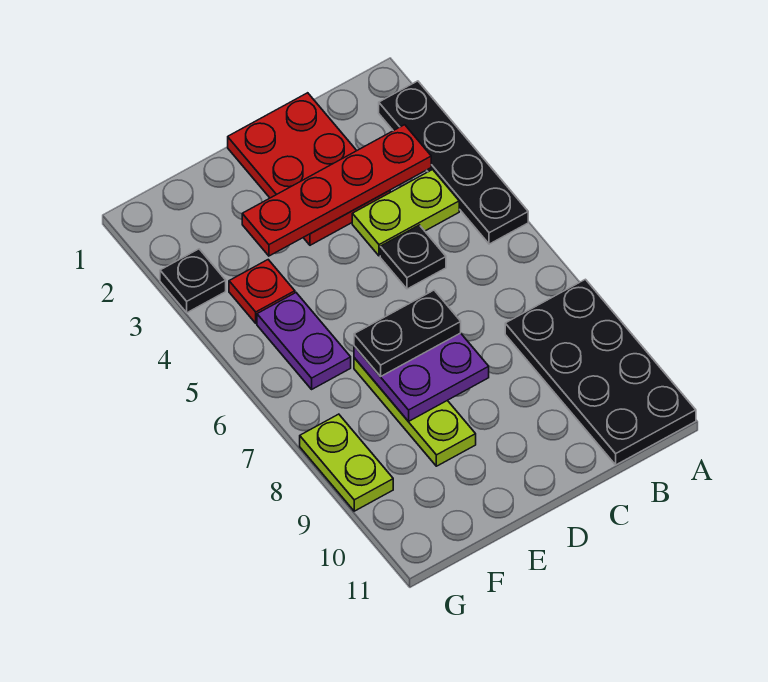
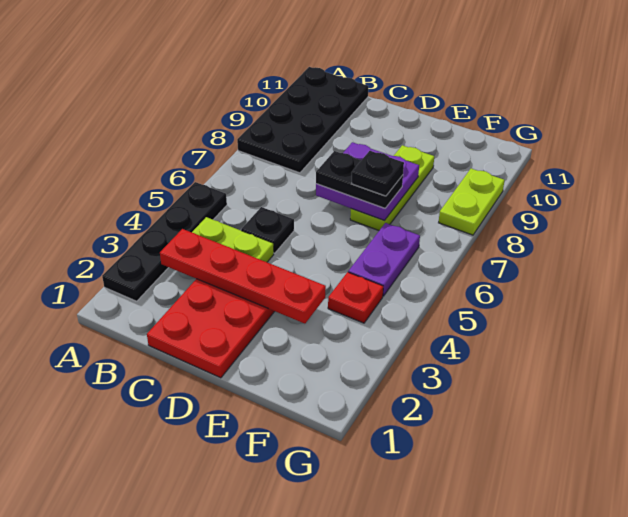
black 1x1 plate [160,249,226,313] -> black 1x1 plate moved to [351,151,404,196]

